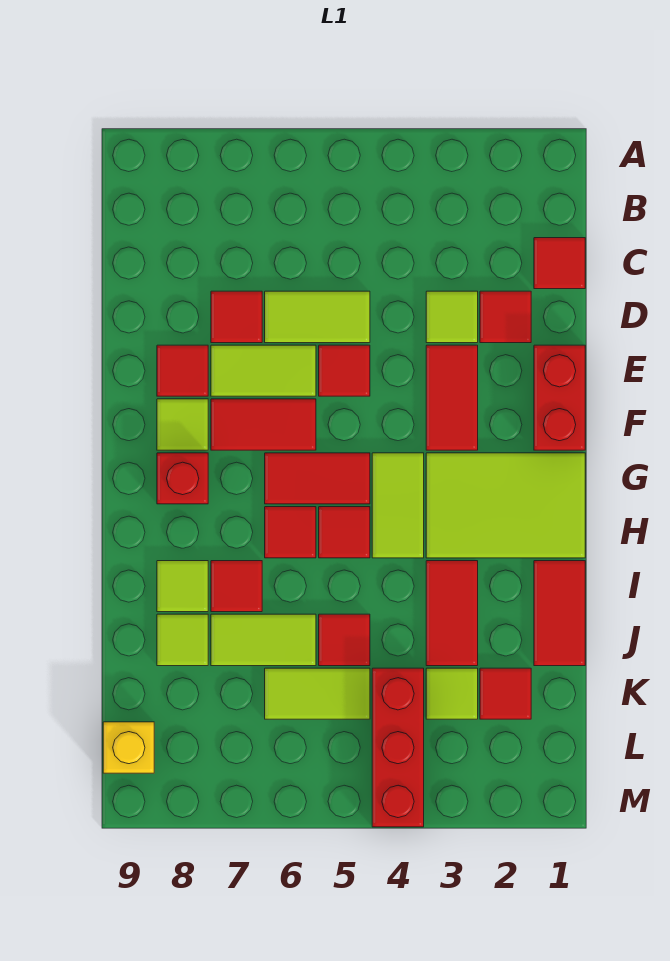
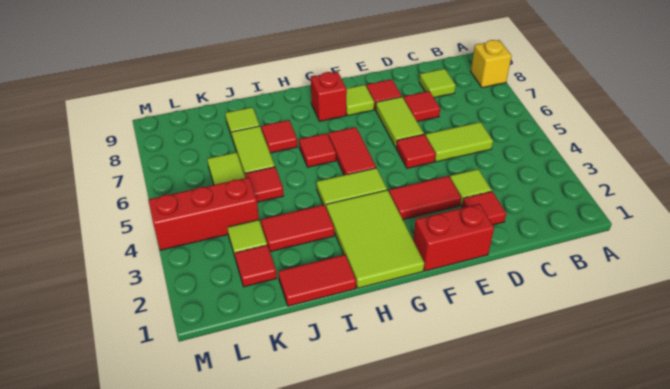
red 1x1 tile [534,238,585,289] -> none
lime 1x2 tile [265,291,370,343] -> lime 1x2 tile turned to [426,122,493,162]
red 1x2 tile [211,399,316,450] -> none
red 1x1 tile [319,507,370,558] -> none
lime 1x1 tile [157,561,208,612] -> lime 1x1 tile moved to [419,69,456,98]
yellow 1x1 brick [103,722,154,773] -> yellow 1x1 brick moved to [471,40,512,88]

